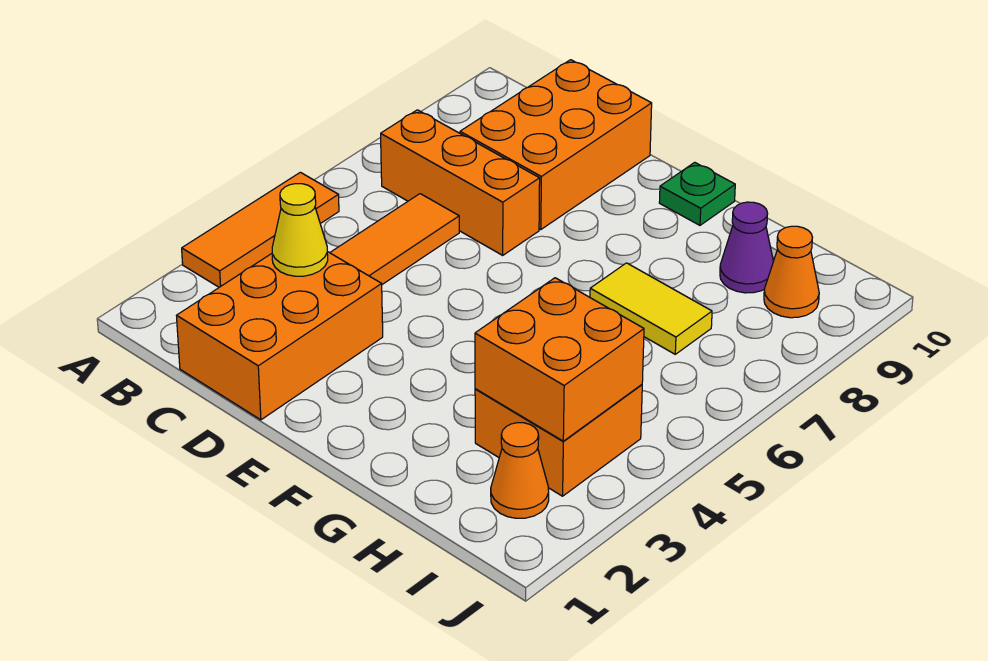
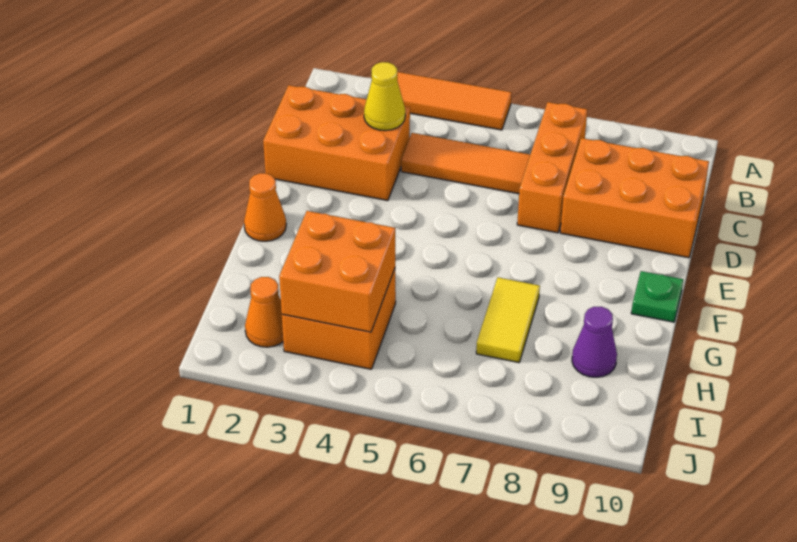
orange 1x1 cone [764,226,819,318] -> orange 1x1 cone moved to [244,173,286,241]

